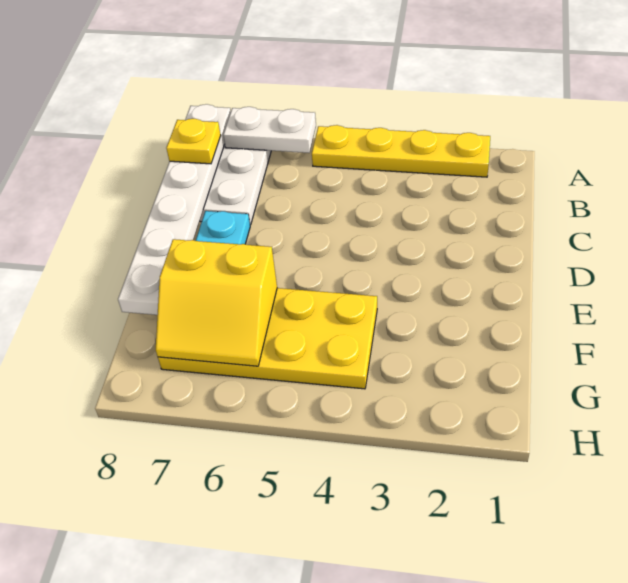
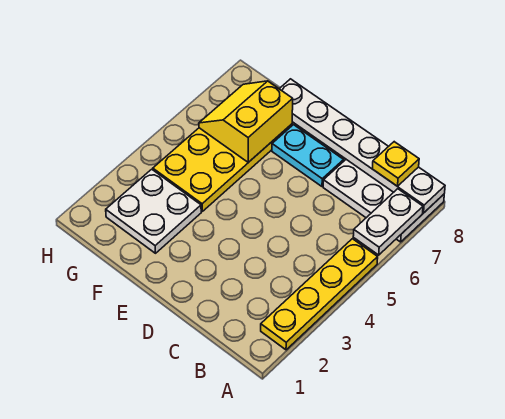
none -> white 2x2 plate [106,169,201,253]

